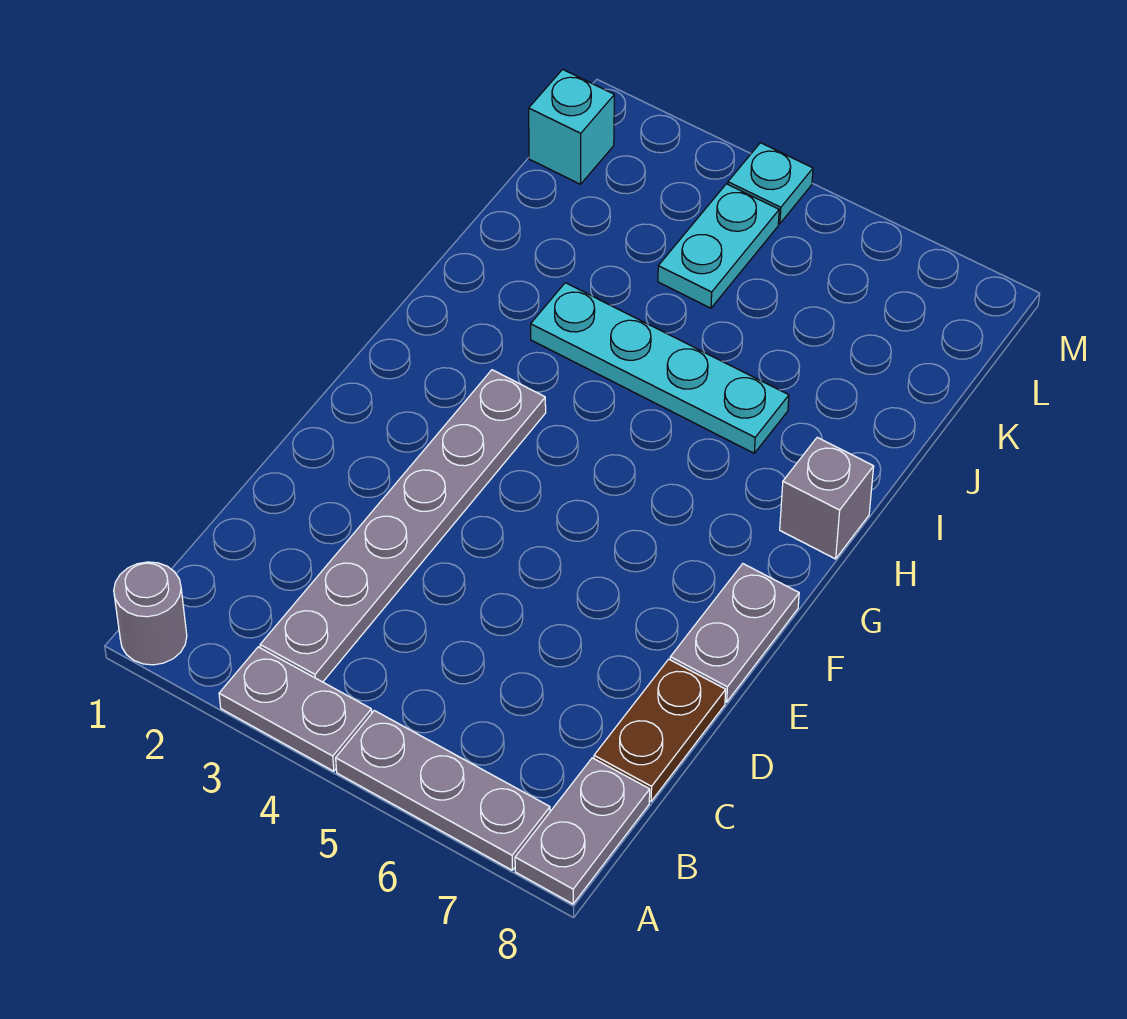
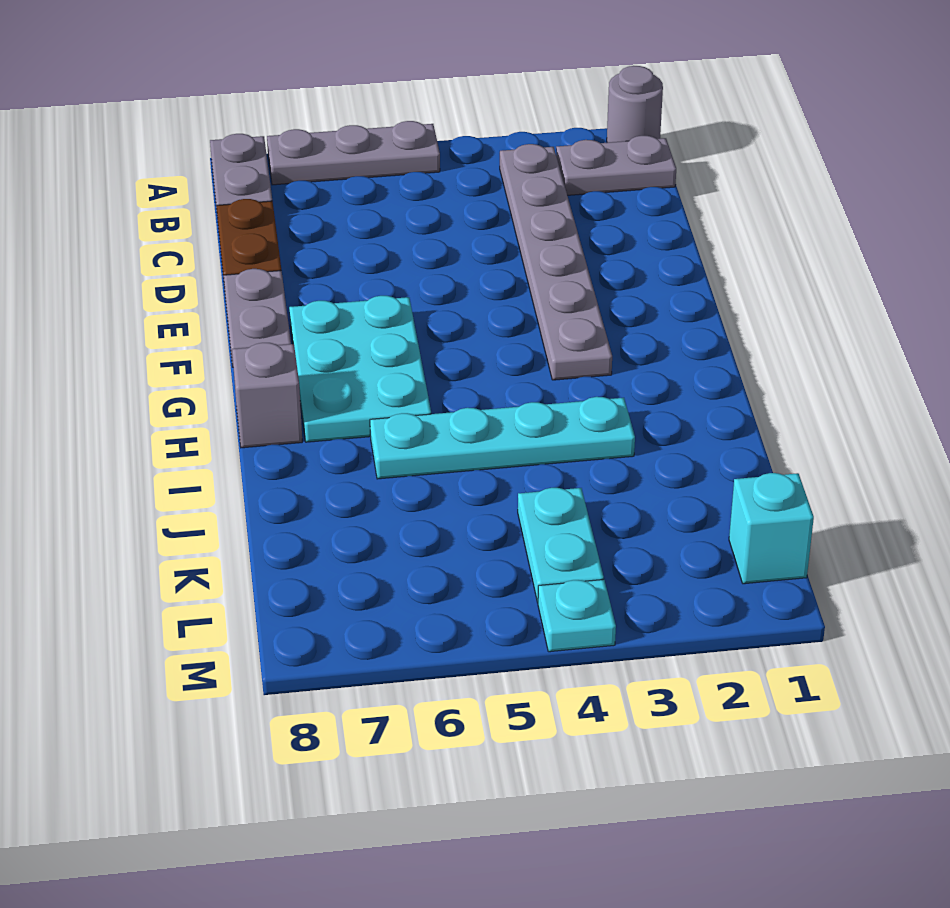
grey 1x2 plate [219,647,372,771] -> grey 1x2 plate moved to [556,136,676,195]
none -> cyan 2x3 plate [289,296,431,442]

